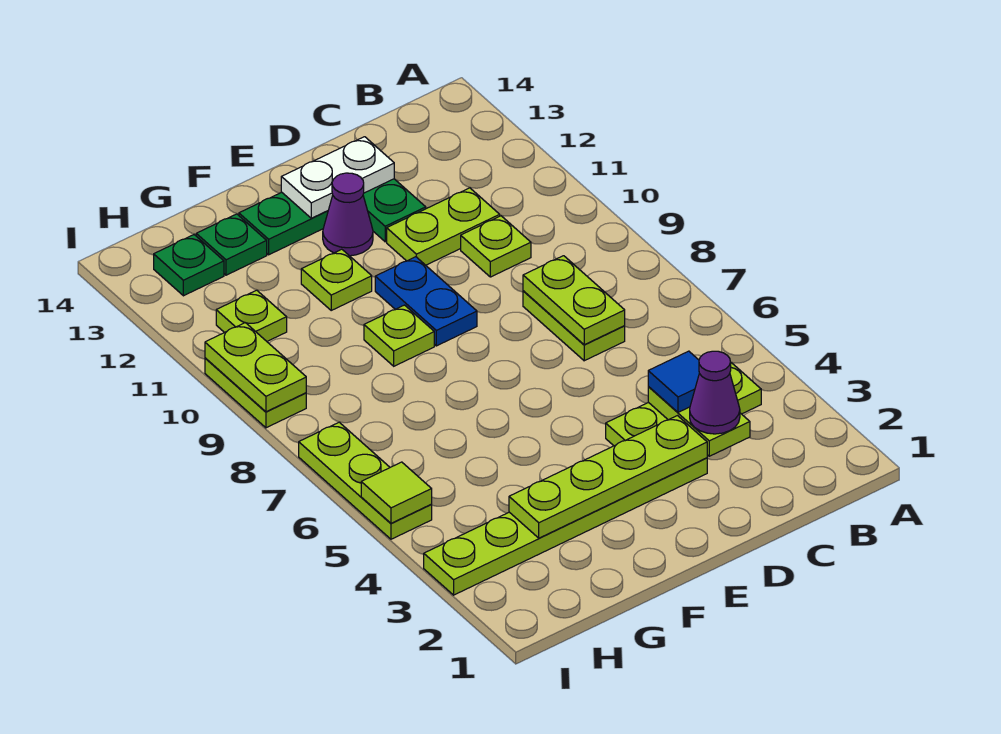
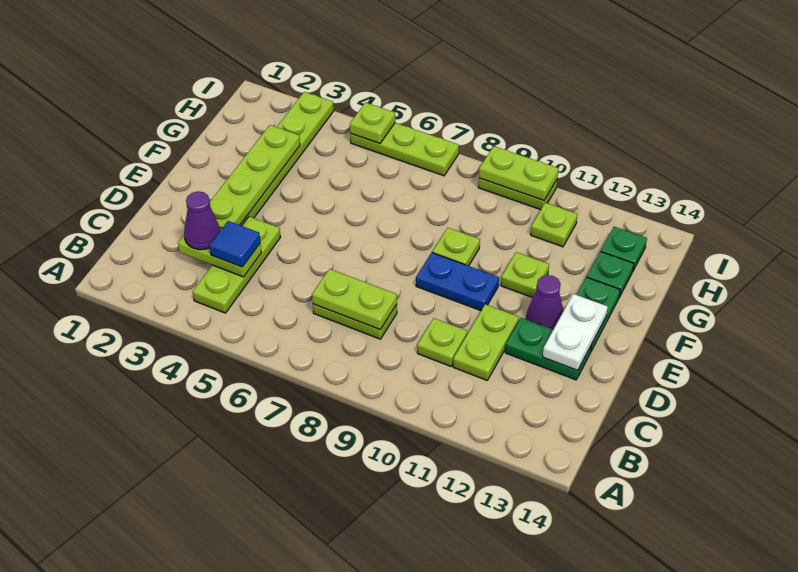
lime 1x1 tile [361,462,432,523] -> lime 1x1 plate [350,102,395,143]

